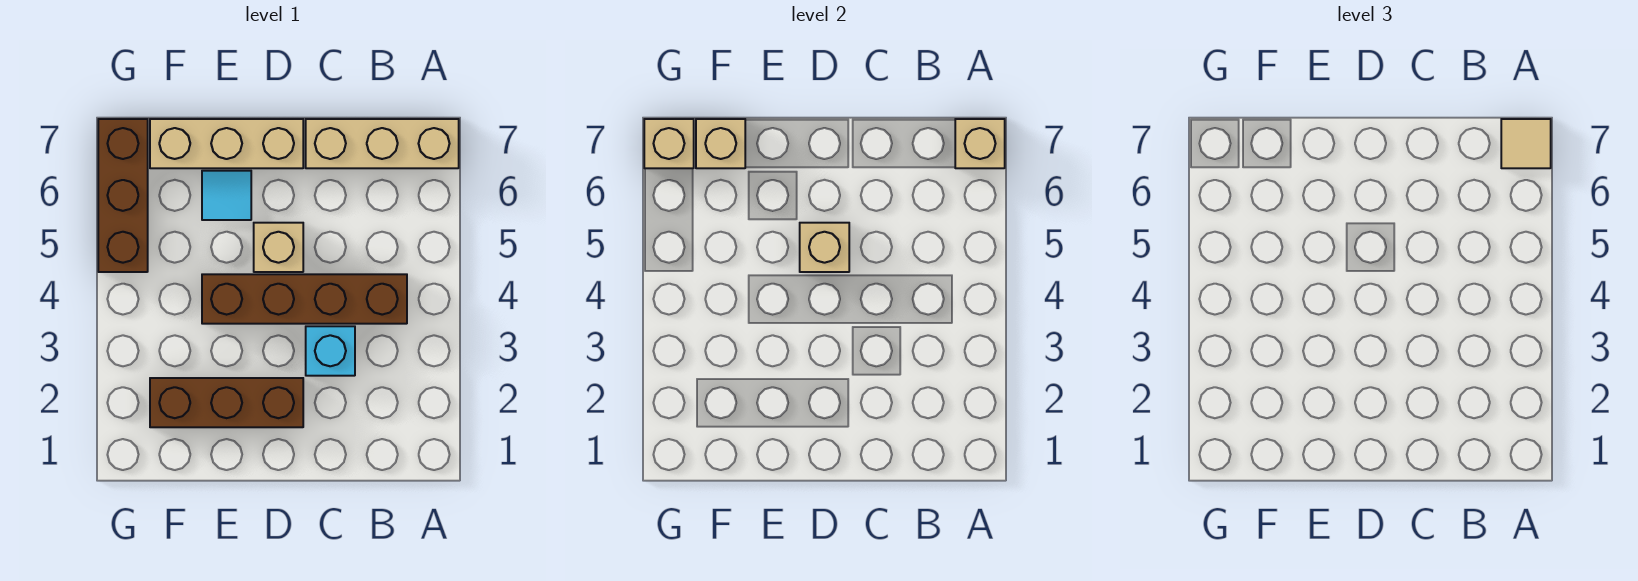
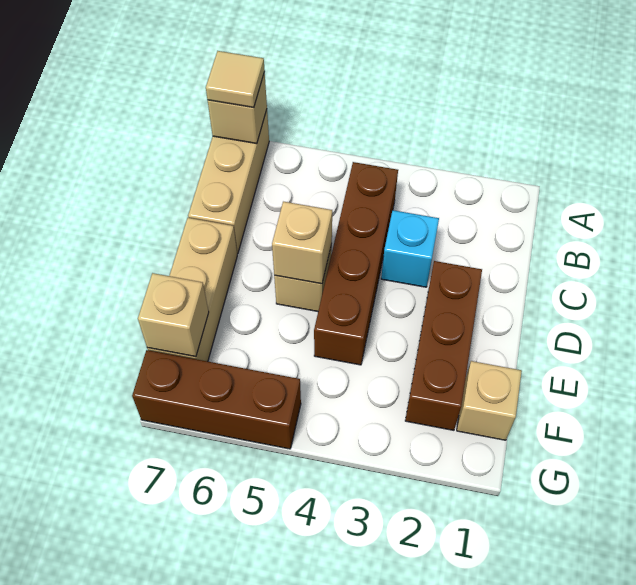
cyan 1x1 tile [202,171,251,220] -> none
tan 1x1 brick [644,119,694,168] -> tan 1x1 brick moved to [457,361,522,440]

